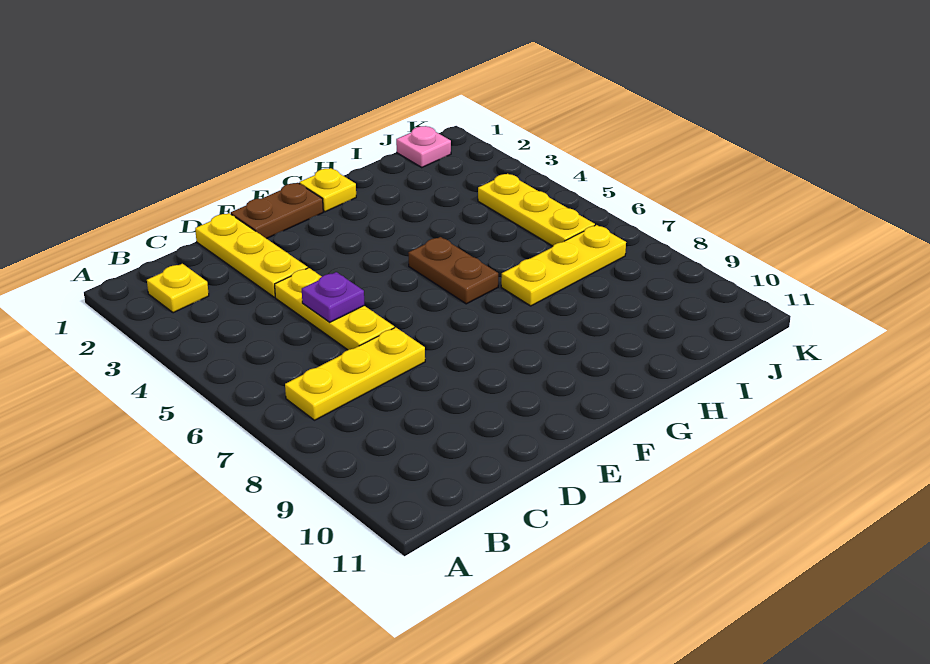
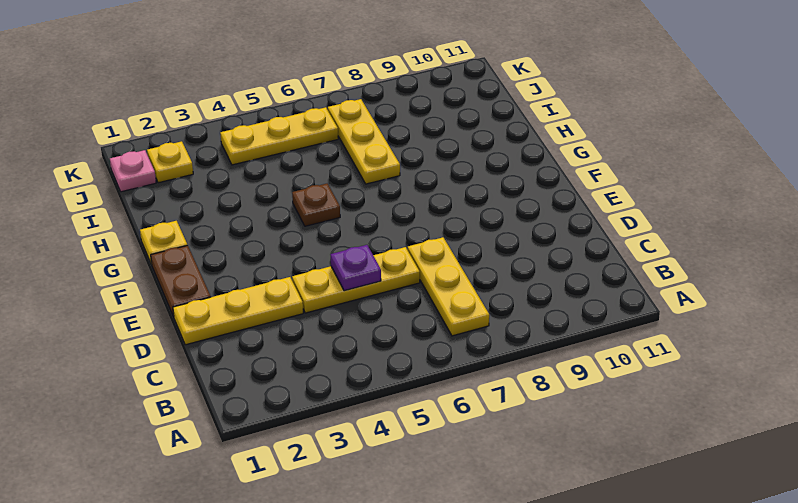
yellow 1x1 plate [147,264,209,313] -> yellow 1x1 plate moved to [147,141,193,183]
brown 1x2 plate [408,237,498,304] -> brown 1x1 plate [292,184,340,226]

